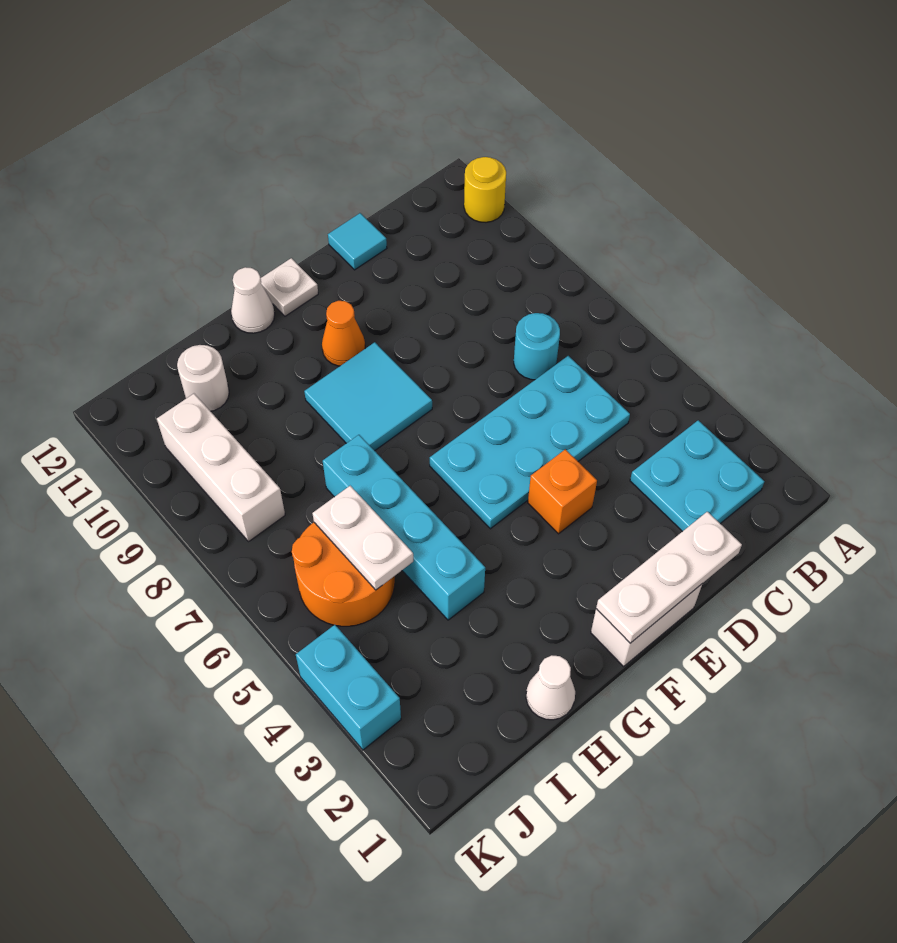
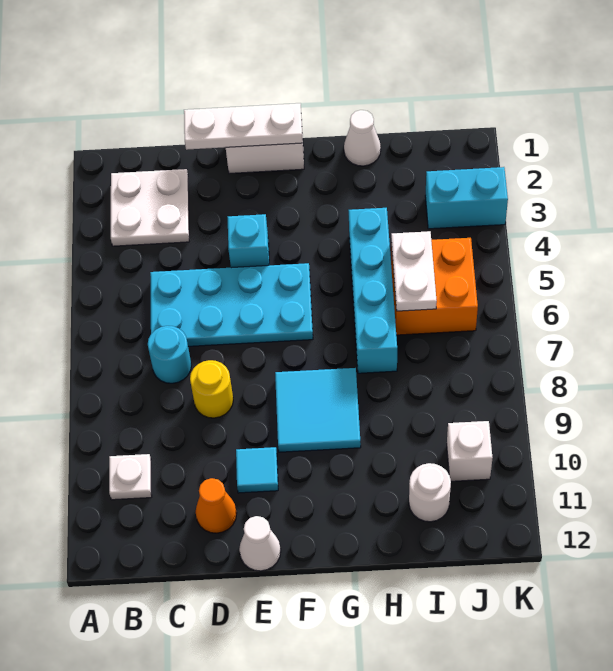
yellow 1x1 round brick [464,157,506,222] -> yellow 1x1 round brick moved to [190,360,233,418]
cyan 2x2 plate [630,420,764,532] -> white 2x2 plate [111,169,189,246]
cyan 1x1 tile [328,213,387,270] -> cyan 1x1 tile moved to [236,447,278,493]
orange 1x1 brick [528,449,597,534] -> cyan 1x1 brick [228,214,269,268]
orange 1x1 cone [322,301,365,366] -> orange 1x1 cone moved to [196,478,237,533]
white 1x1 plate [261,258,318,316] -> white 1x1 plate moved to [109,454,152,500]
white 1x1 cone [231,267,275,333] -> white 1x1 cone moved to [239,516,281,571]
orange 2x2 round brick [292,523,395,626] -> orange 2x2 brick [391,238,478,335]
white 1x3 brick [157,394,285,541] -> white 1x1 brick [447,421,493,481]
cyan 1x2 brick [296,625,401,750] -> cyan 1x2 brick turned to [425,167,508,229]

